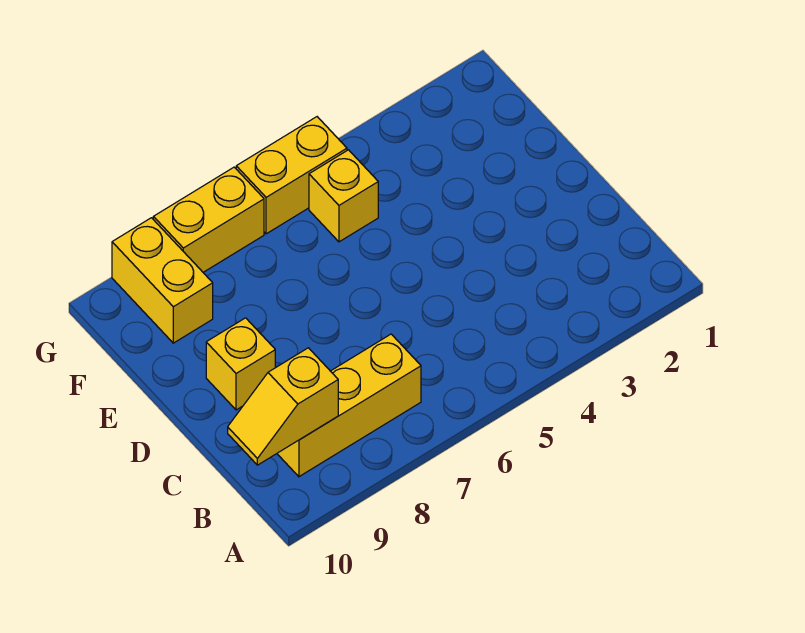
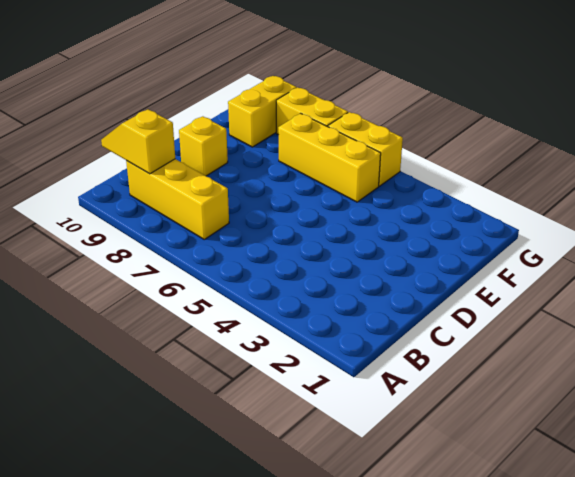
yellow 1x1 brick [309,150,378,242] -> yellow 1x3 brick [278,113,381,202]

